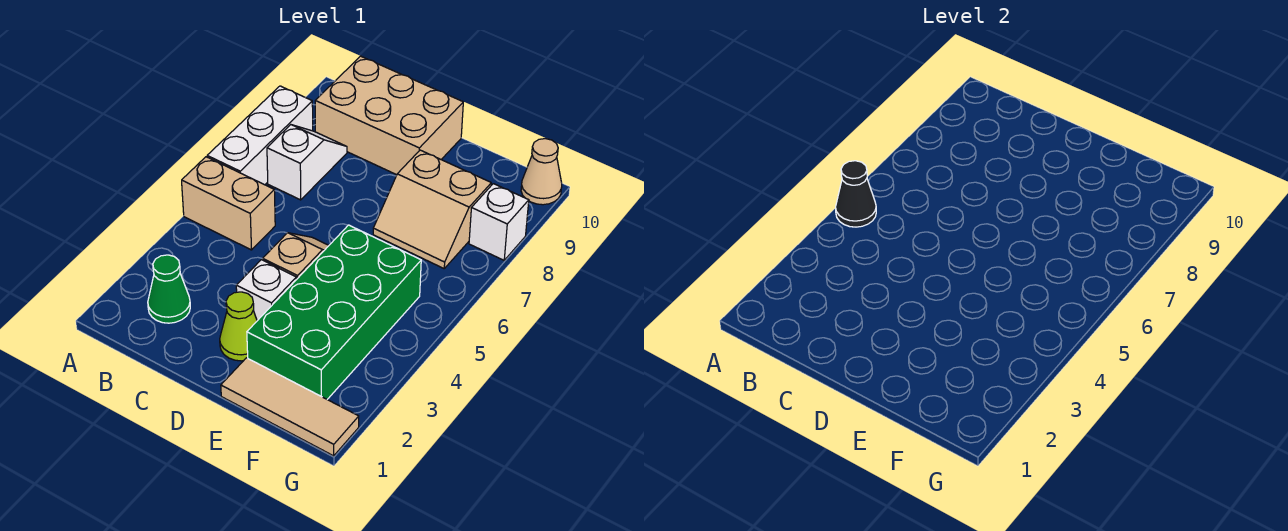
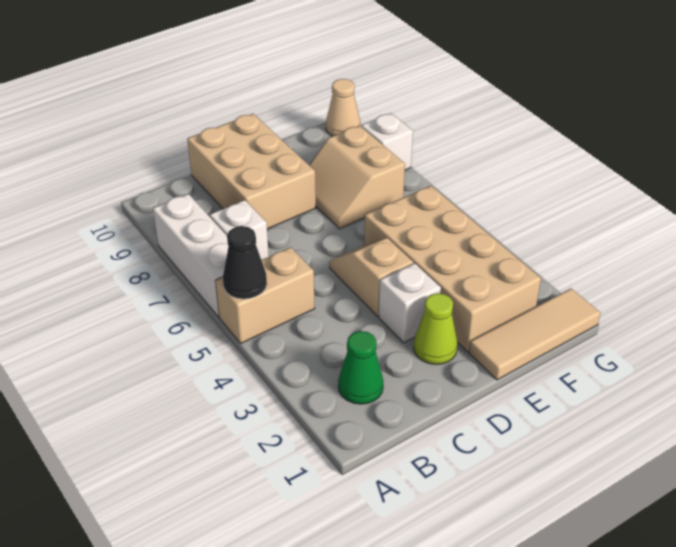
tan 2x3 brick [315,56,463,175] -> tan 2x3 brick turned to [187,114,316,229]
green 2x4 brick [247,225,421,399] -> tan 2x4 brick [364,186,541,352]
tan 2x2 slope [373,150,491,268] -> tan 2x2 slope turned to [309,126,405,229]

